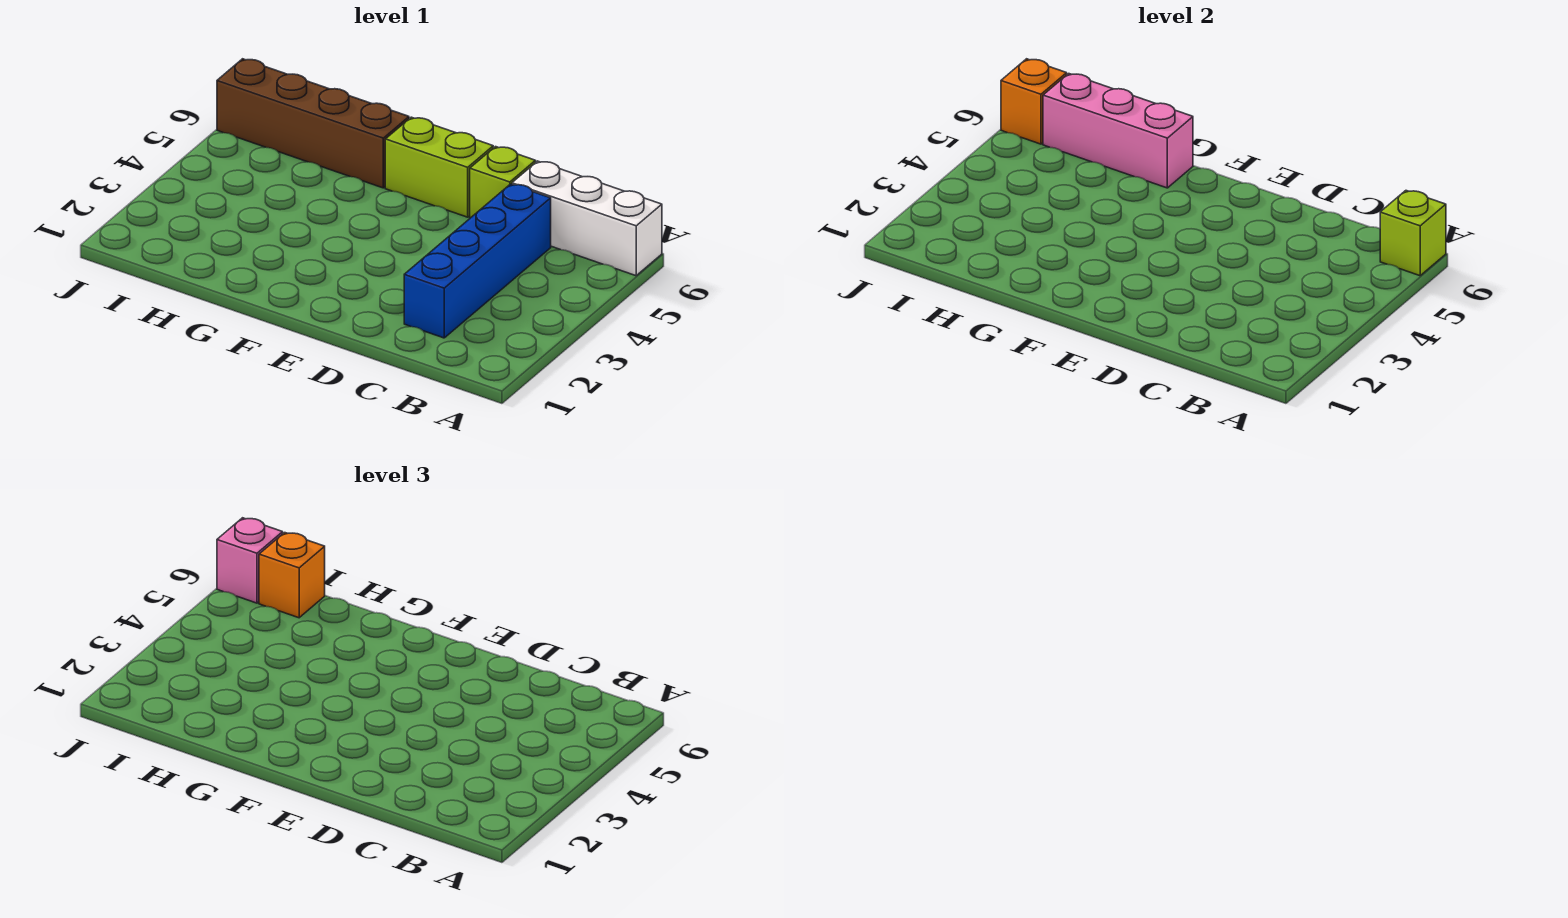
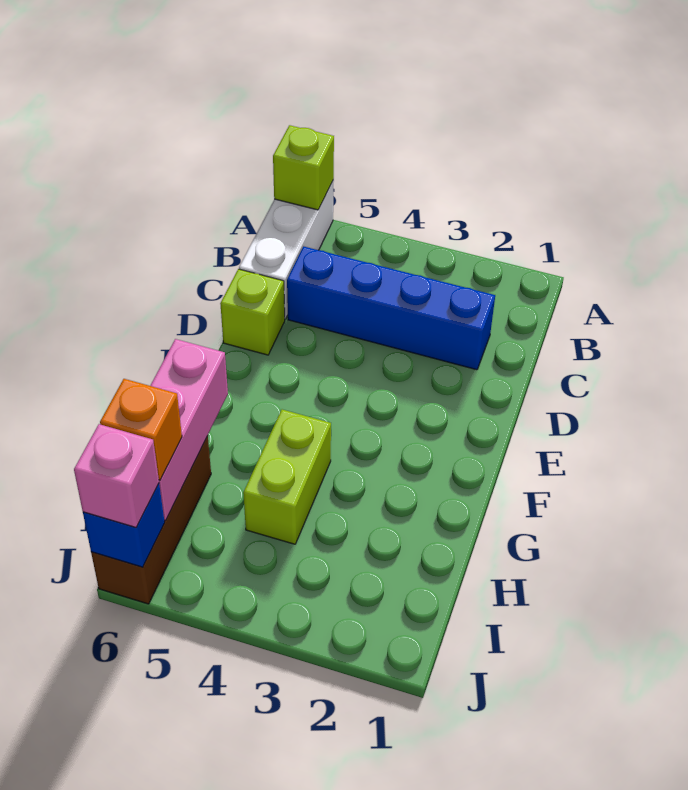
lime 1x2 brick [385,117,493,217] -> lime 1x2 brick moved to [243,409,331,544]
brown 1x4 brick [217,59,409,188] -> brown 1x3 brick [91,436,211,604]
orange 1x1 brick [1001,59,1067,144] -> blue 1x1 brick [83,484,165,567]

